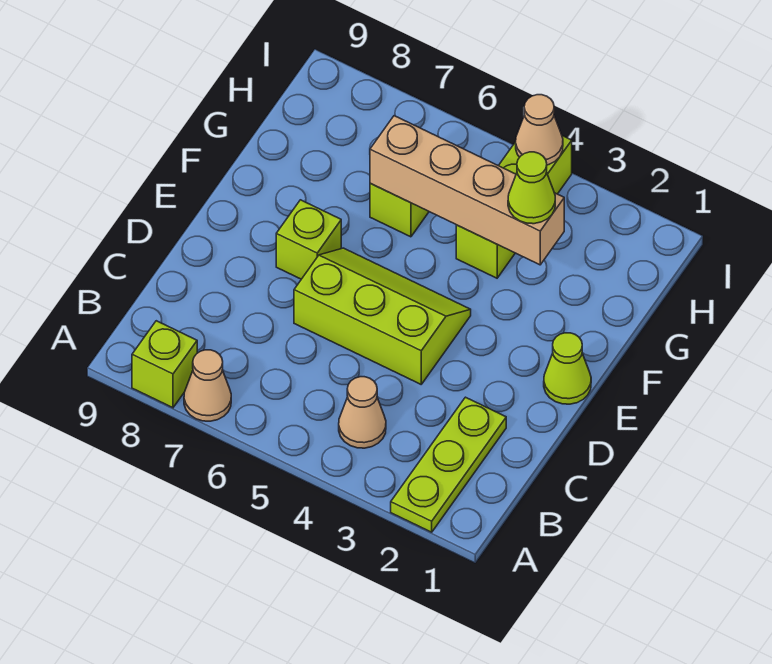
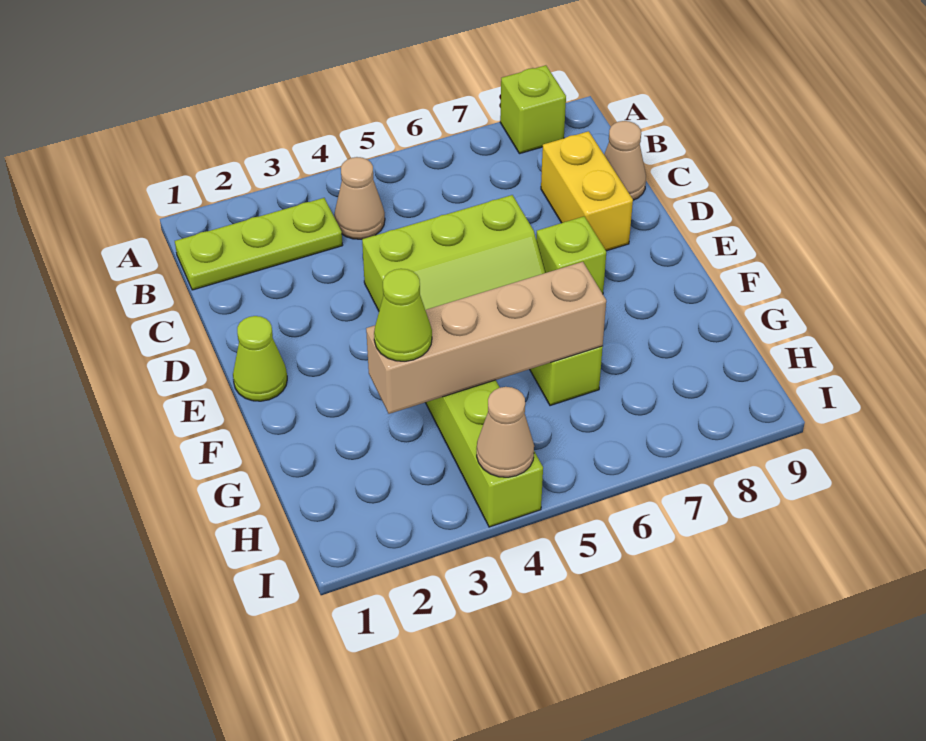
lime 1x3 plate [391,397,506,532] -> lime 1x3 plate turned to [175,198,343,290]
tan 1x1 cone [184,350,231,421] -> tan 1x1 cone moved to [604,121,646,200]
none -> yellow 1x2 brick [541,131,633,251]

